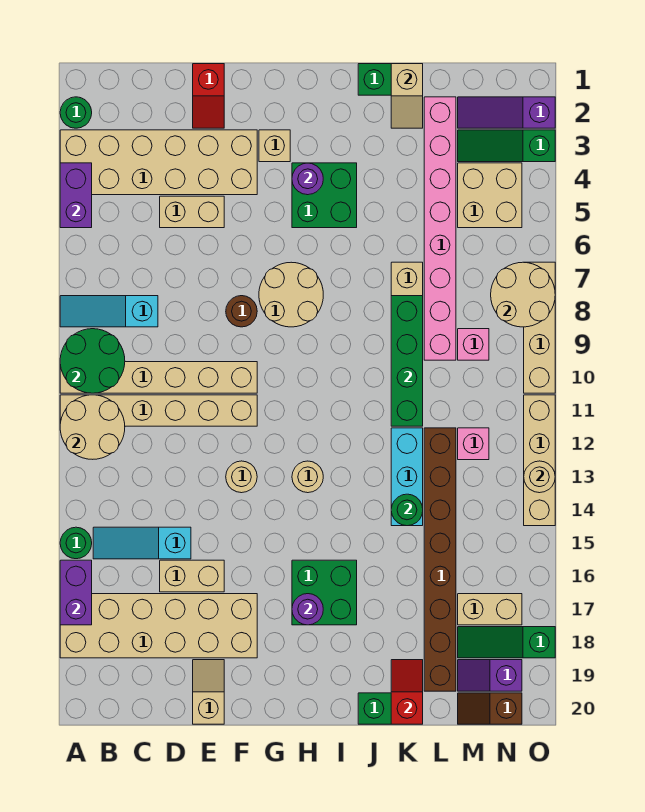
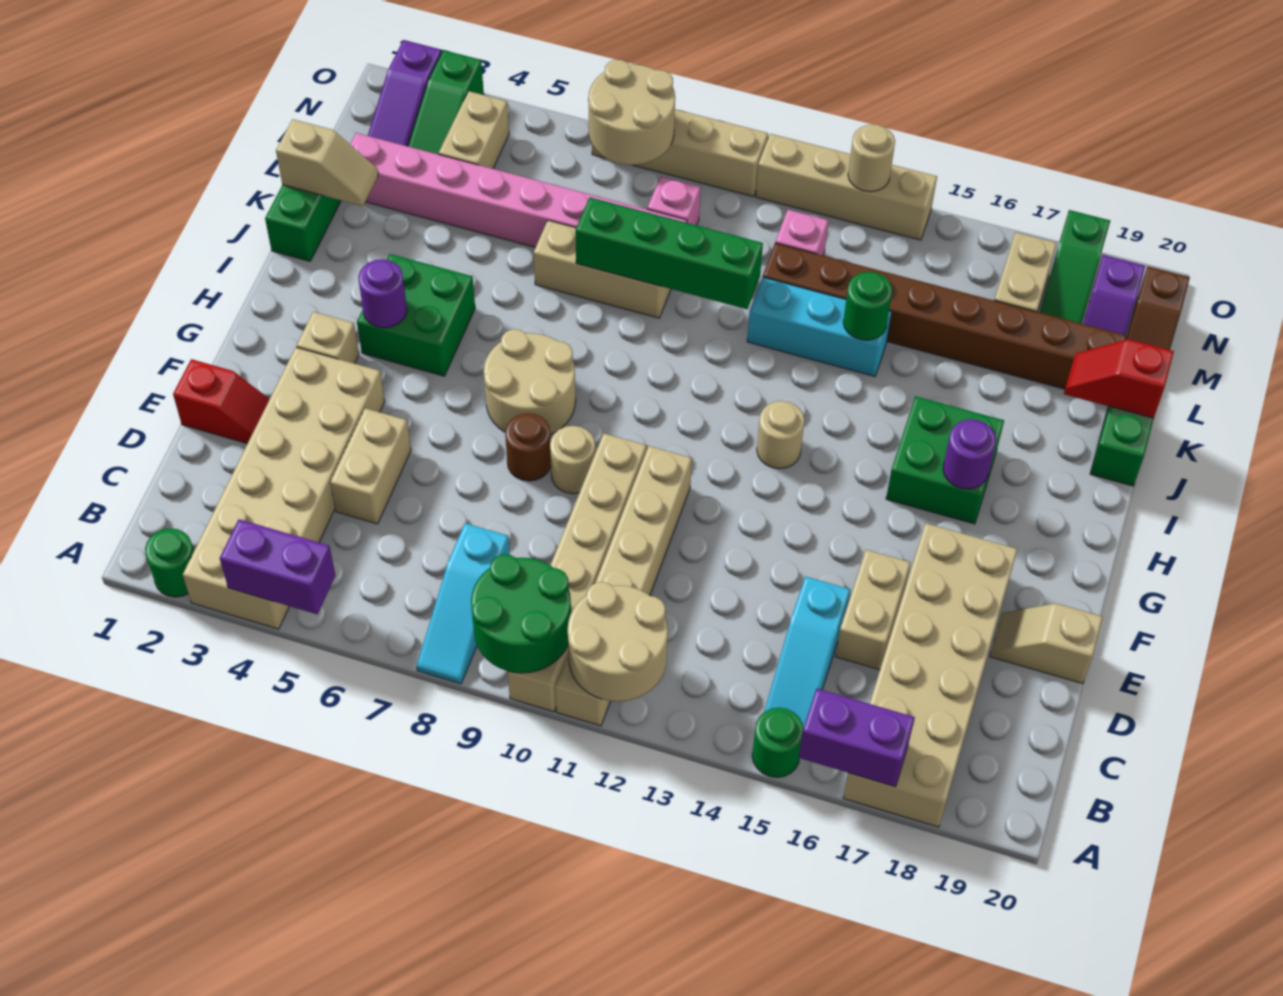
tan 1x1 round brick [226,461,257,493] -> tan 1x1 round brick moved to [550,426,595,494]
tan 2x2 brick [458,163,522,228] -> tan 1x2 brick [439,91,509,169]

